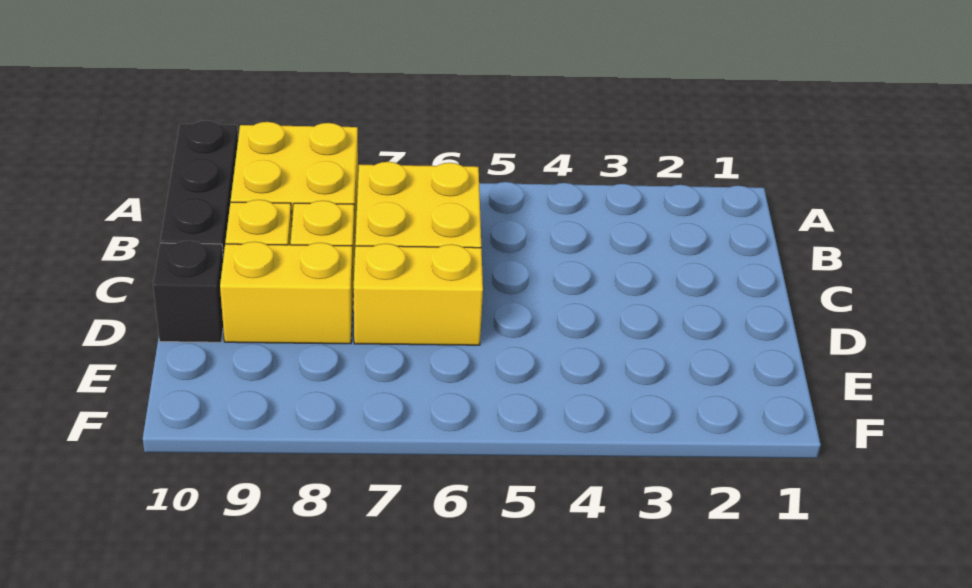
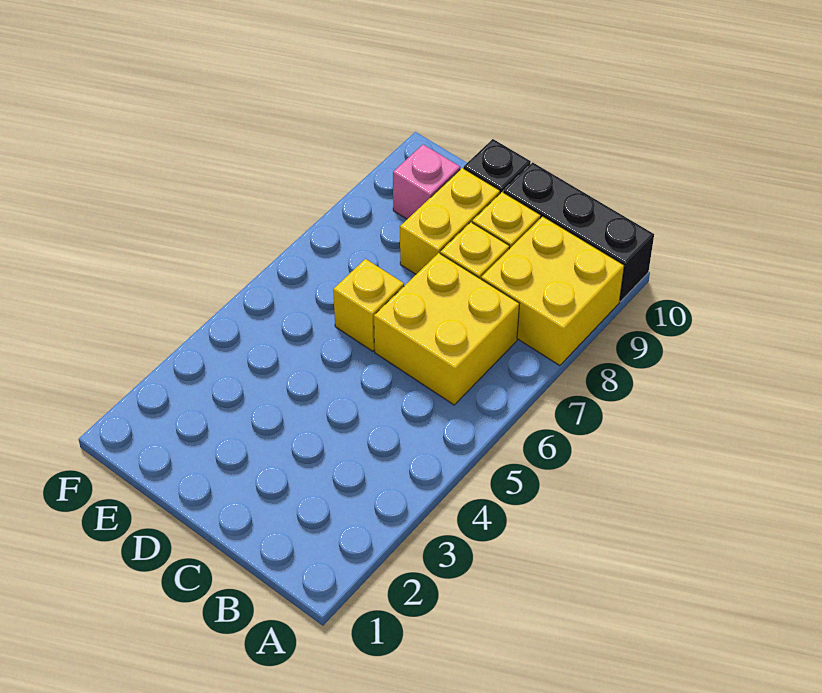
yellow 1x2 brick [354,244,483,345] -> yellow 1x1 brick [333,259,404,351]
none -> pink 1x1 brick [393,145,460,219]

